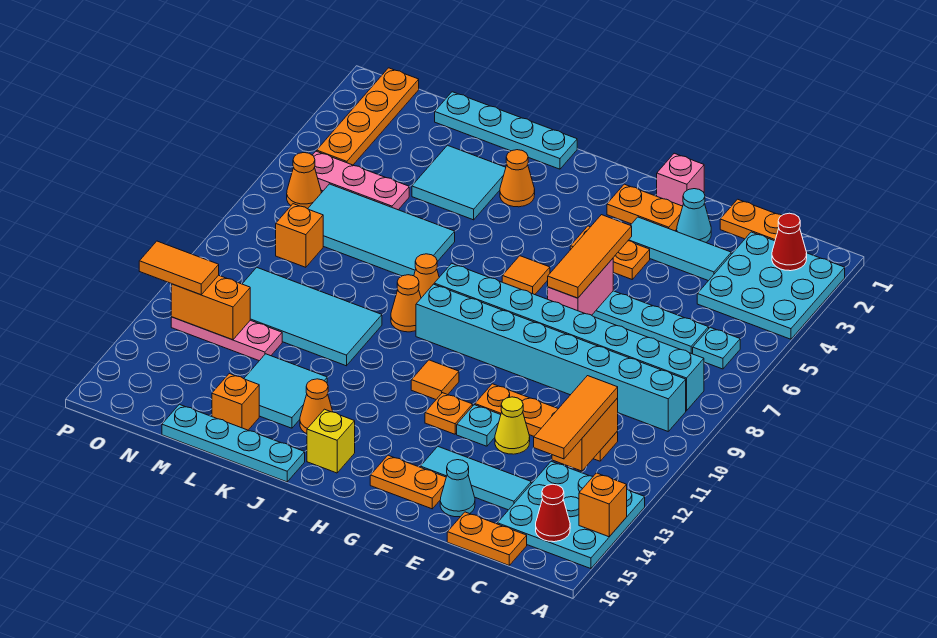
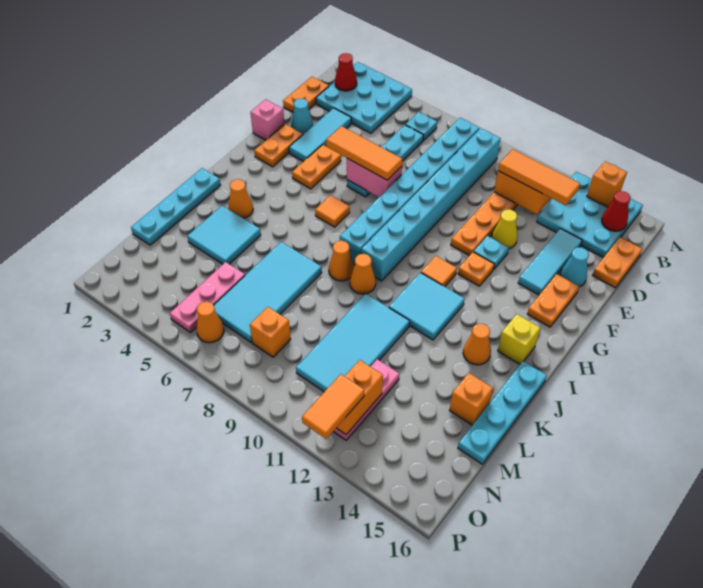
cyan 2x2 tile [244,354,327,428] -> cyan 2x2 tile moved to [389,272,465,340]
orange 1x4 plate [317,68,419,165] -> none

